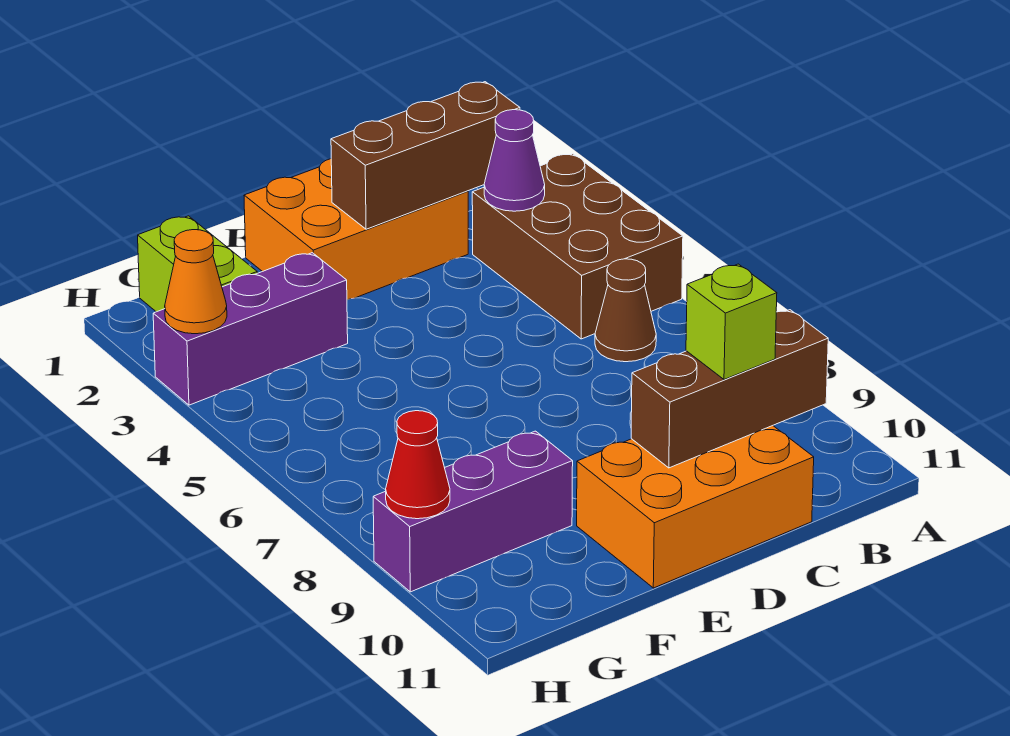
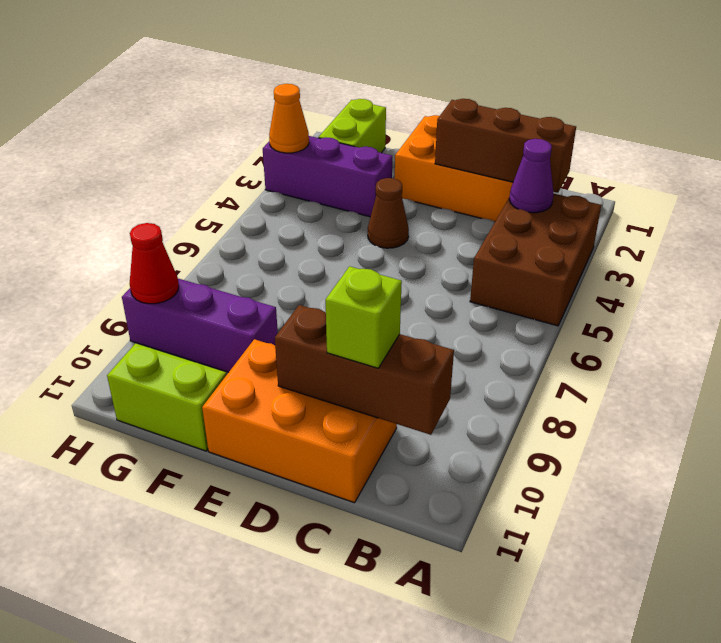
brown 1x1 cone [595,259,656,362] -> brown 1x1 cone moved to [368,178,409,248]
none -> lime 1x2 brick [107,343,226,451]

